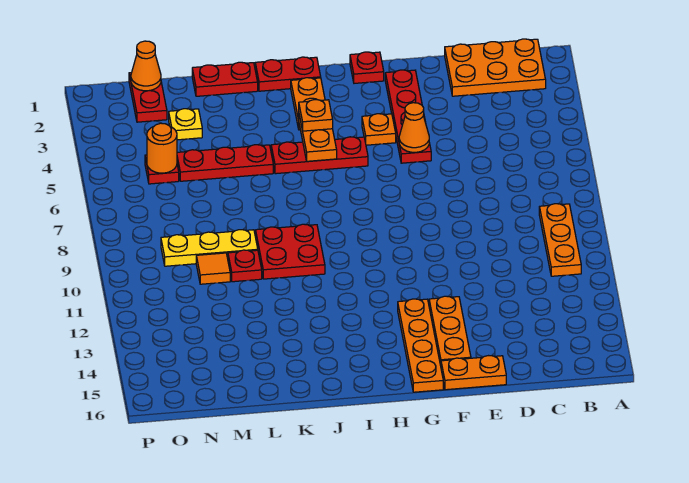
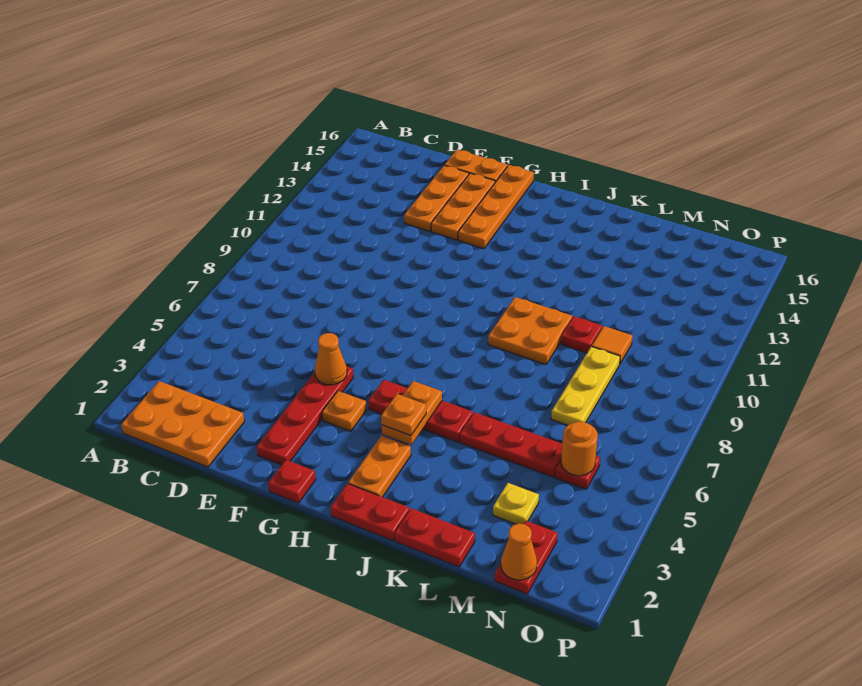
orange 1x3 plate [539,204,581,276] -> orange 1x3 plate moved to [404,165,469,231]
red 2x2 plate [256,224,325,279] -> orange 2x2 plate [488,297,572,364]
yellow 1x3 plate [161,230,258,266] -> yellow 1x3 plate turned to [551,346,620,425]

